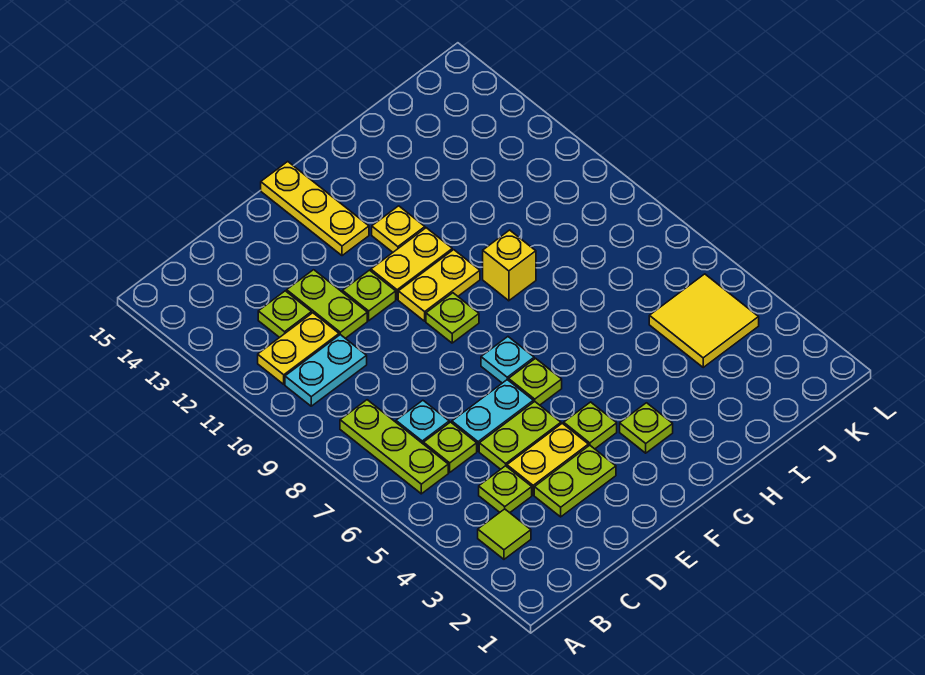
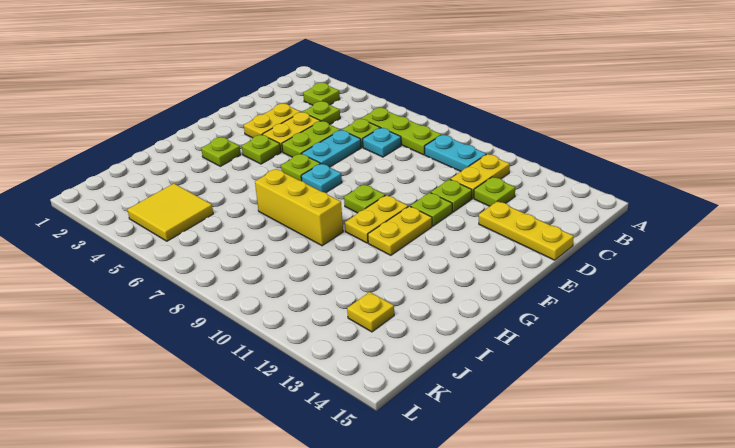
lime 1x1 tile [478,509,531,559] -> lime 1x1 plate [303,83,340,105]
cyan 1x2 plate [285,335,367,406] -> cyan 1x2 plate turned to [425,135,486,171]
lime 1x2 plate [534,445,616,517] -> yellow 1x2 plate [244,104,301,138]
lime 1x2 plate [287,270,367,338] -> lime 1x1 plate [431,179,472,212]
yellow 1x3 plate [261,162,369,256] -> yellow 1x3 plate moved to [479,201,574,260]
yellow 1x1 plate [372,206,425,252] -> yellow 1x1 plate moved to [347,292,394,332]
yellow 1x1 brick [483,230,536,301] -> yellow 1x3 brick [255,169,343,246]

